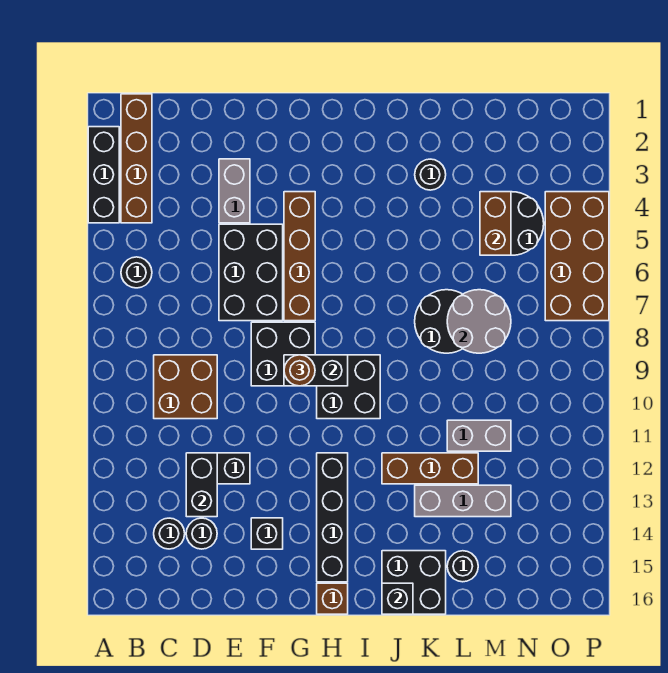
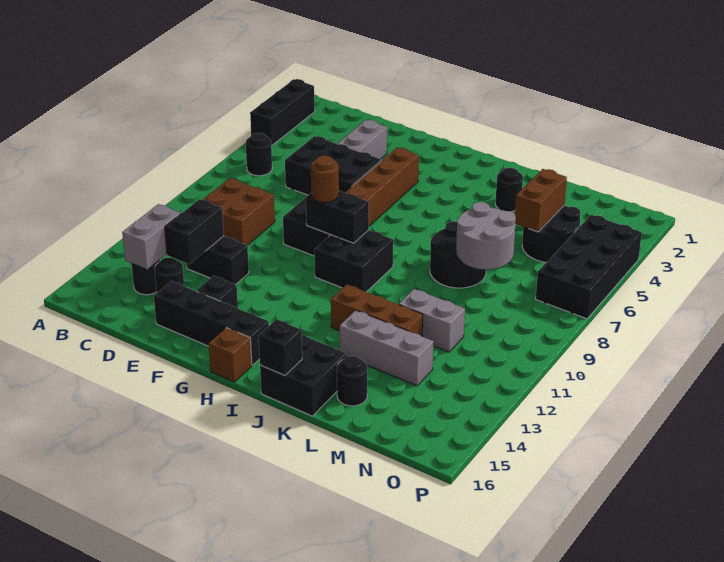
brown 1x4 brick [121,94,152,223] -> none
none -> grey 1x2 brick [122,204,181,269]
black 2x3 brick [219,224,283,321] -> black 2x3 brick turned to [285,136,381,195]
black 1x4 brick [317,453,348,582] -> black 1x4 brick turned to [154,281,269,365]
brown 2x4 brick [545,192,609,321] -> black 2x4 brick [536,215,642,319]

